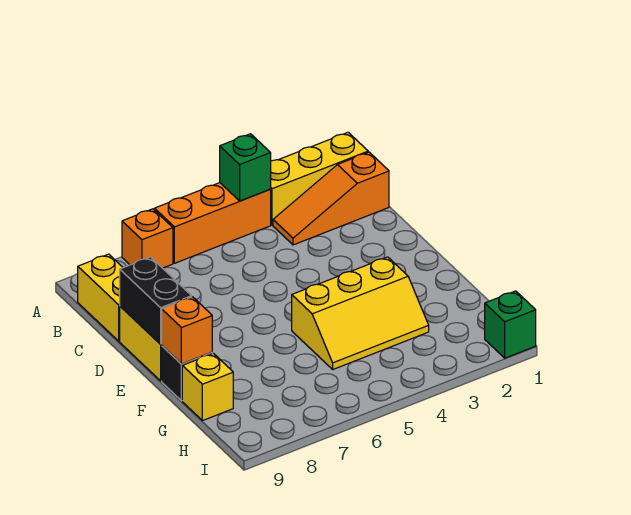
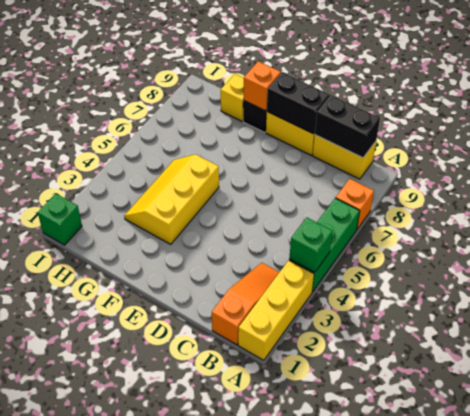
orange 1x3 brick [155,183,271,263] -> green 1x3 brick [289,198,360,292]
none -> black 1x2 brick [315,95,380,158]

